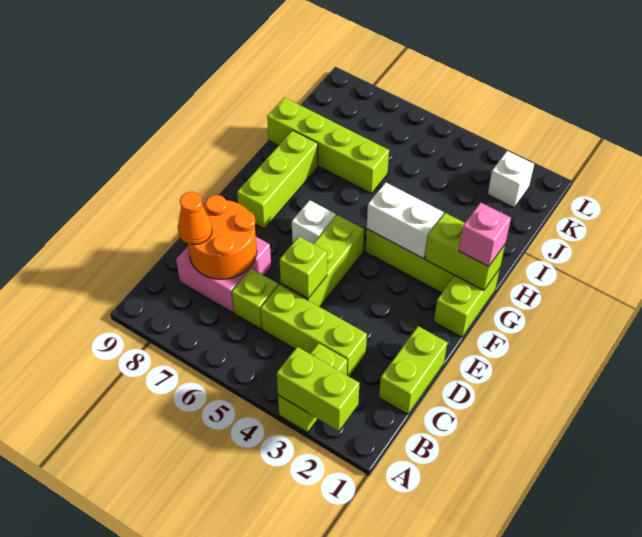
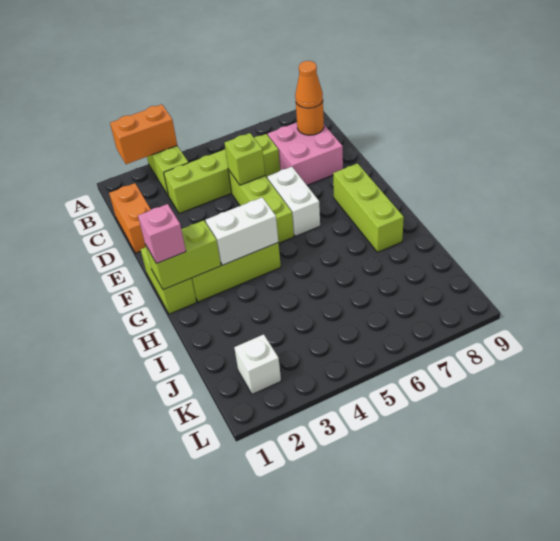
lime 1x2 brick [277,347,360,431] -> orange 1x2 brick [110,104,177,164]
lime 1x2 brick [379,326,447,414] -> orange 1x2 brick [109,183,151,253]
orange 2x2 round brick [188,195,257,279] -> orange 1x1 round brick [296,101,324,135]
white 1x1 brick [292,200,336,244] -> white 1x2 brick [267,167,320,236]
lime 1x4 brick [267,98,389,193] -> none

